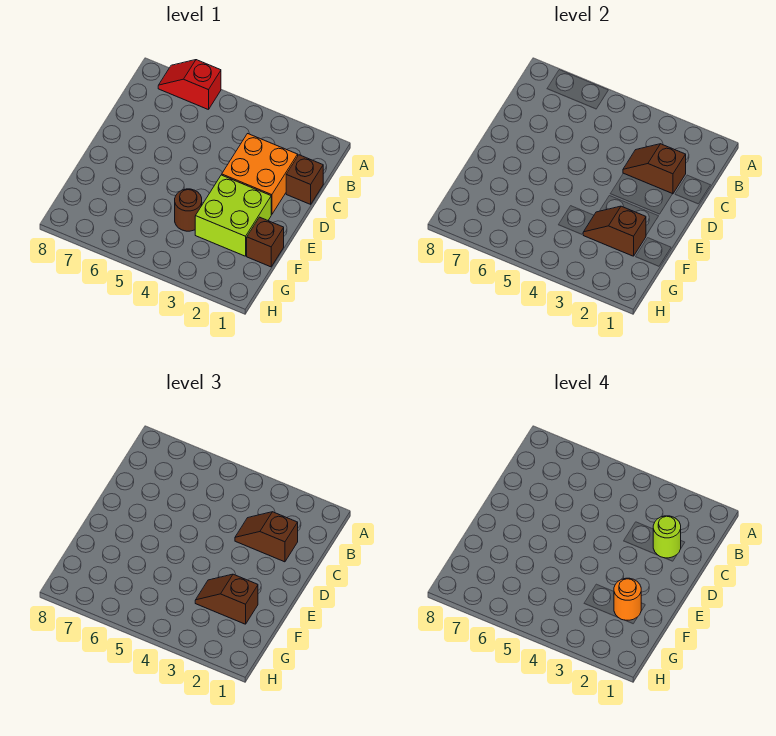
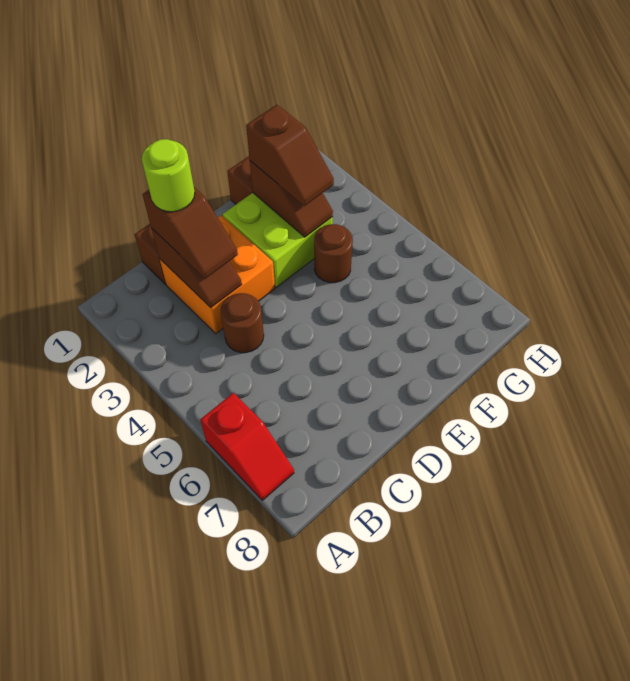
none -> brown 1x1 round brick [221,293,264,353]
orange 1x1 round brick [614,578,641,620] -> none

